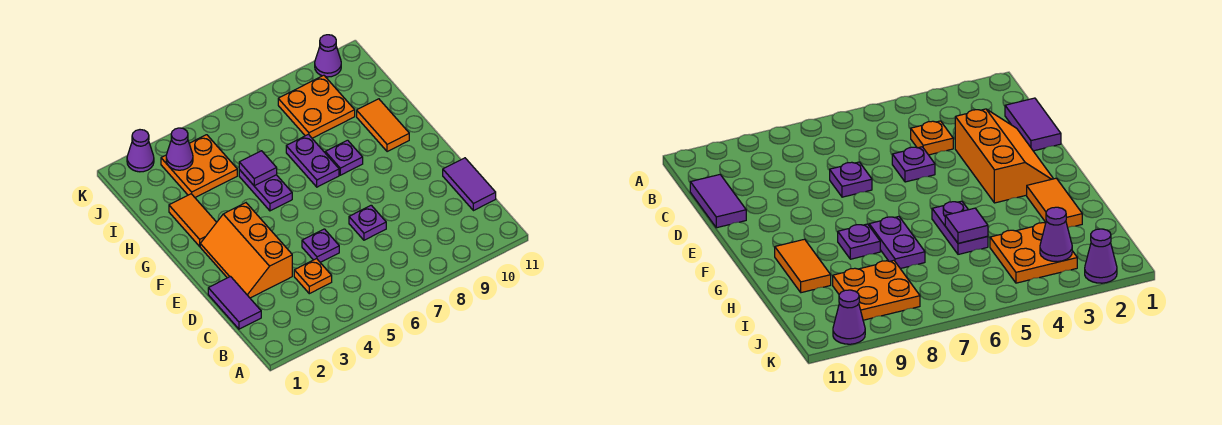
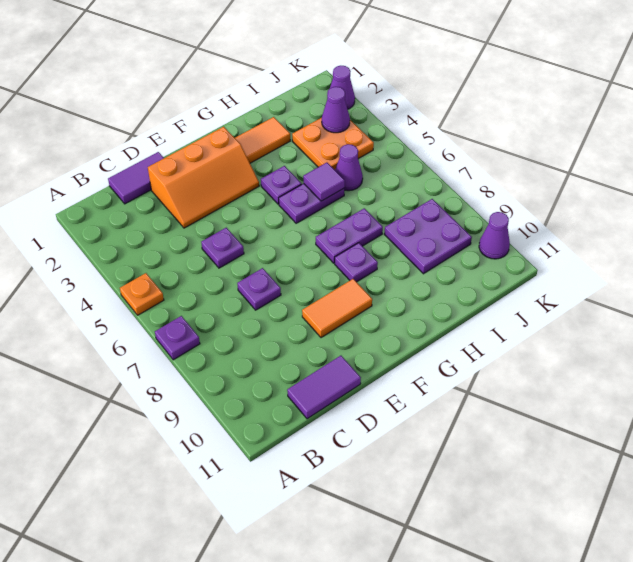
none -> purple 1x1 plate [155,316,200,360]
orange 1x1 plate [294,259,332,294] -> orange 1x1 plate moved to [120,273,164,315]
orange 2x3 slope [200,203,292,298] -> orange 2x3 slope turned to [148,127,259,228]
none -> purple 1x1 plate [261,166,302,204]
orange 1x2 tile [357,99,409,152] -> orange 1x2 tile moved to [302,279,372,338]
none -> purple 1x1 cone [335,144,363,191]
orange 2x2 plate [278,75,355,138] -> purple 2x2 plate [384,199,472,274]

